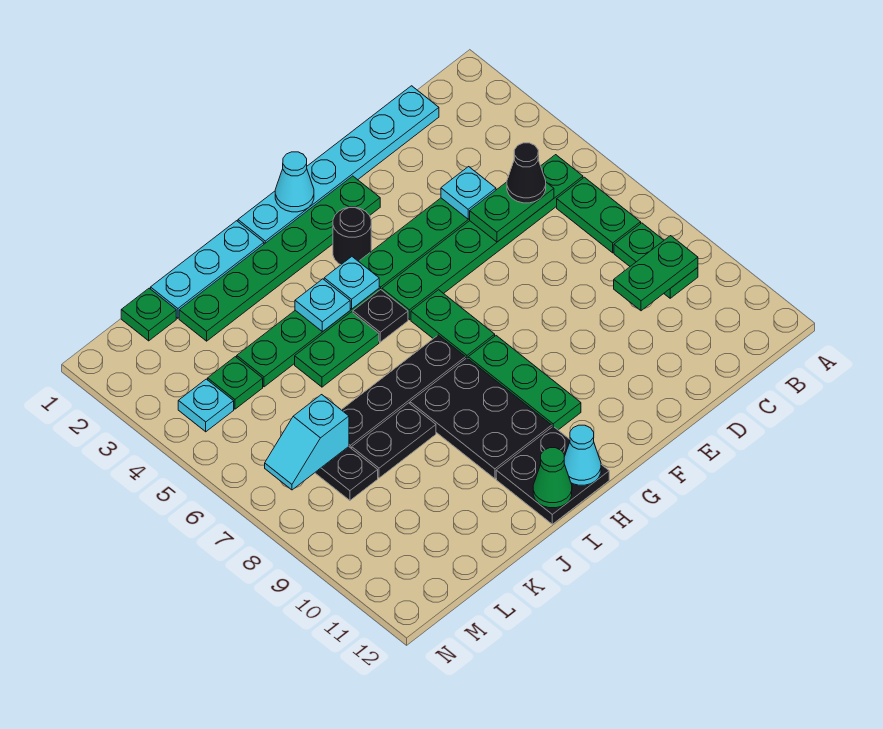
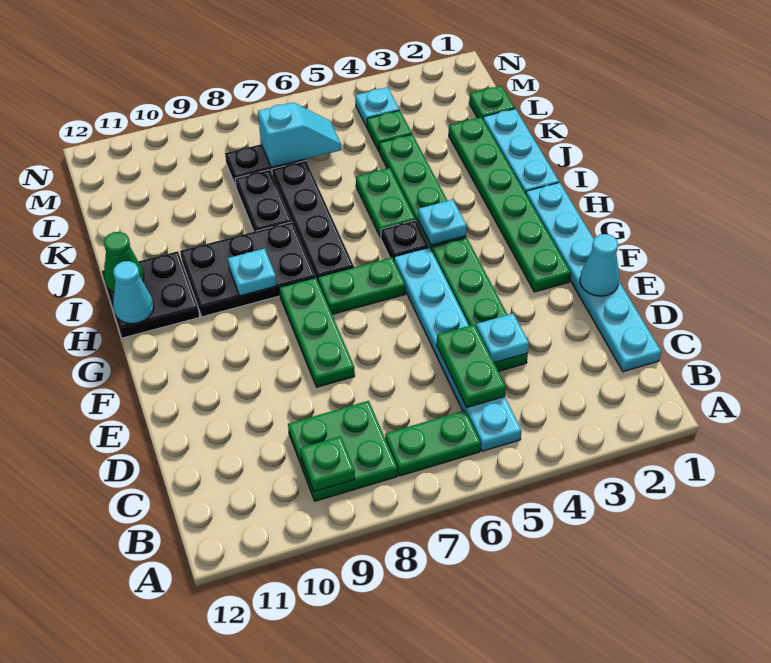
green 1x6 plate [382,155,583,320] -> cyan 1x6 plate [394,247,522,451]
green 1x2 plate [614,223,698,298] -> green 2x2 plate [288,401,397,501]
green 1x2 plate [614,236,698,311] -> green 1x1 plate [300,436,355,492]
black 1x1 cone [507,143,546,203] -> none
cyan 1x1 cone [275,152,314,212] -> cyan 1x1 cone moved to [580,234,619,296]
black 1x1 round brick [333,207,371,265] -> none
green 1x3 plate [468,336,581,430] -> green 1x3 plate turned to [279,278,355,387]
cyan 1x1 plate [295,279,350,332] -> cyan 1x1 plate moved to [228,249,277,296]
cyan 1x2 slope [265,395,349,490] -> cyan 1x2 slope turned to [258,102,341,168]

